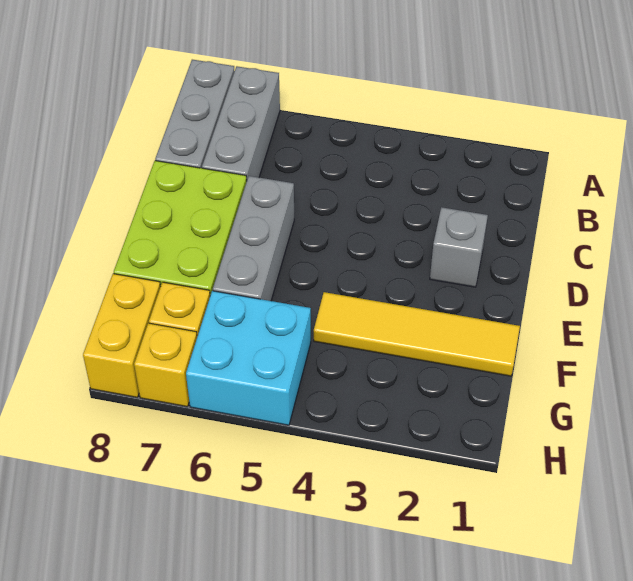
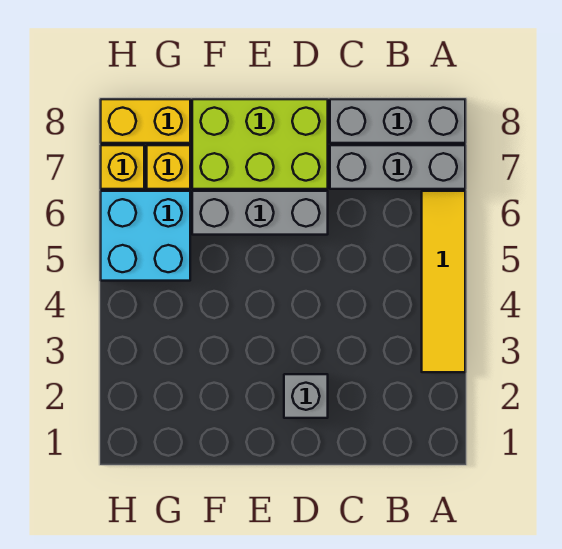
yellow 1x4 tile [314,292,520,376] -> yellow 1x4 tile moved to [422,191,465,372]

